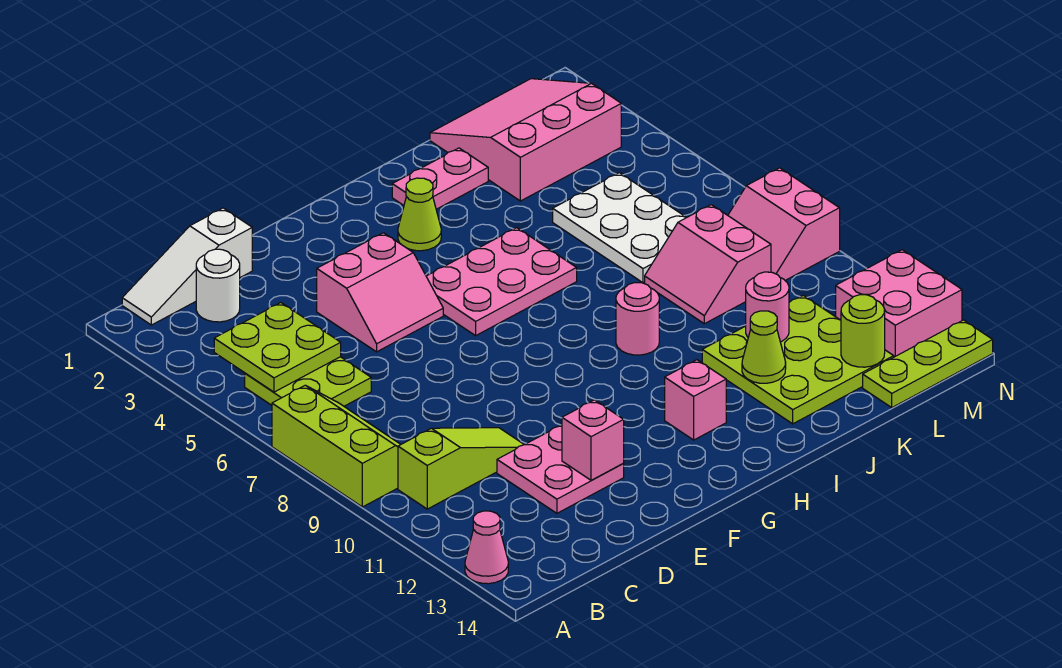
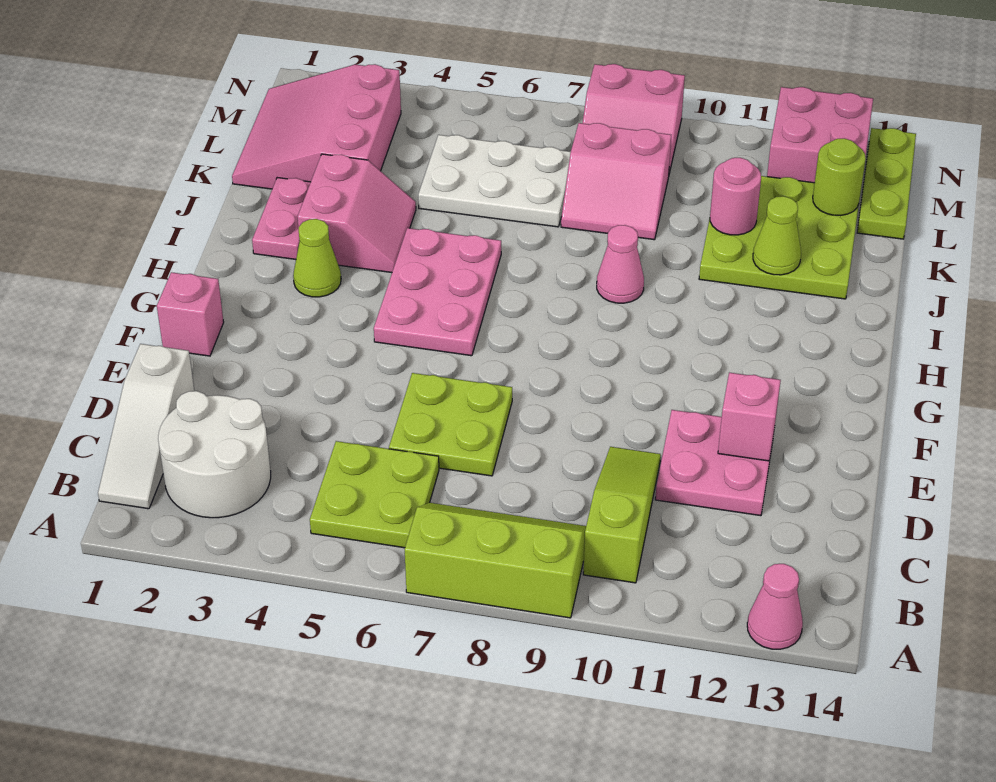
lime 2x2 plate [214,303,341,392] -> lime 2x2 plate moved to [389,373,512,476]
white 1x1 round brick [196,249,240,322] -> white 2x2 round brick [158,391,271,518]
pink 2x2 slope [317,233,443,352] -> pink 2x2 slope moved to [298,154,416,273]
pink 1x1 brick [665,360,726,440] -> pink 1x1 brick moved to [157,272,224,356]
pink 1x1 round brick [616,283,659,355] -> pink 1x1 cone [597,225,644,303]

